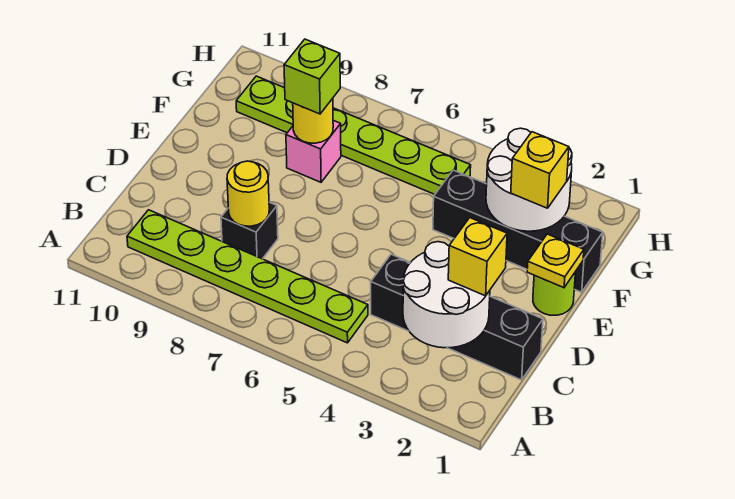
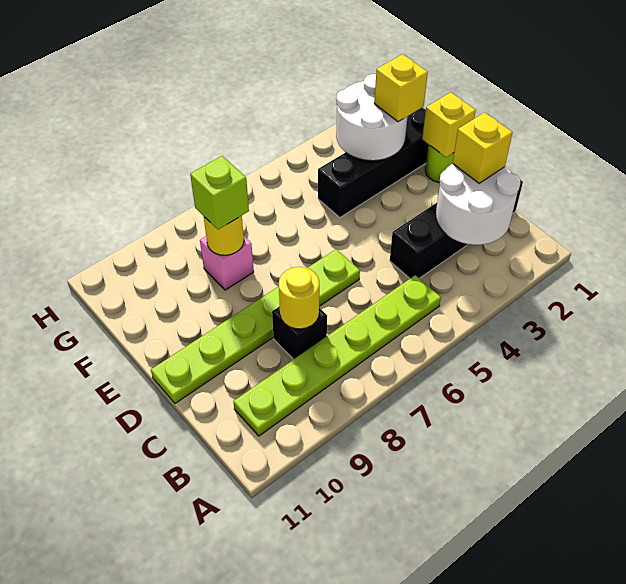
yellow 1x1 plate [527,234,584,288] -> yellow 1x1 brick [422,92,476,157]
lime 1x6 plate [236,76,471,194] -> lime 1x6 plate moved to [151,249,360,403]

